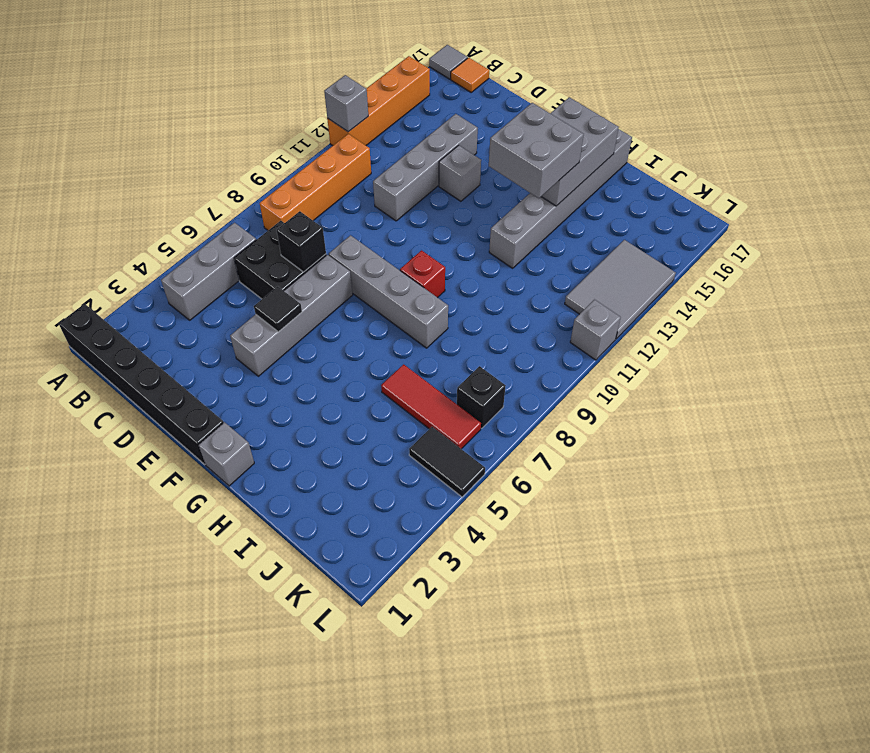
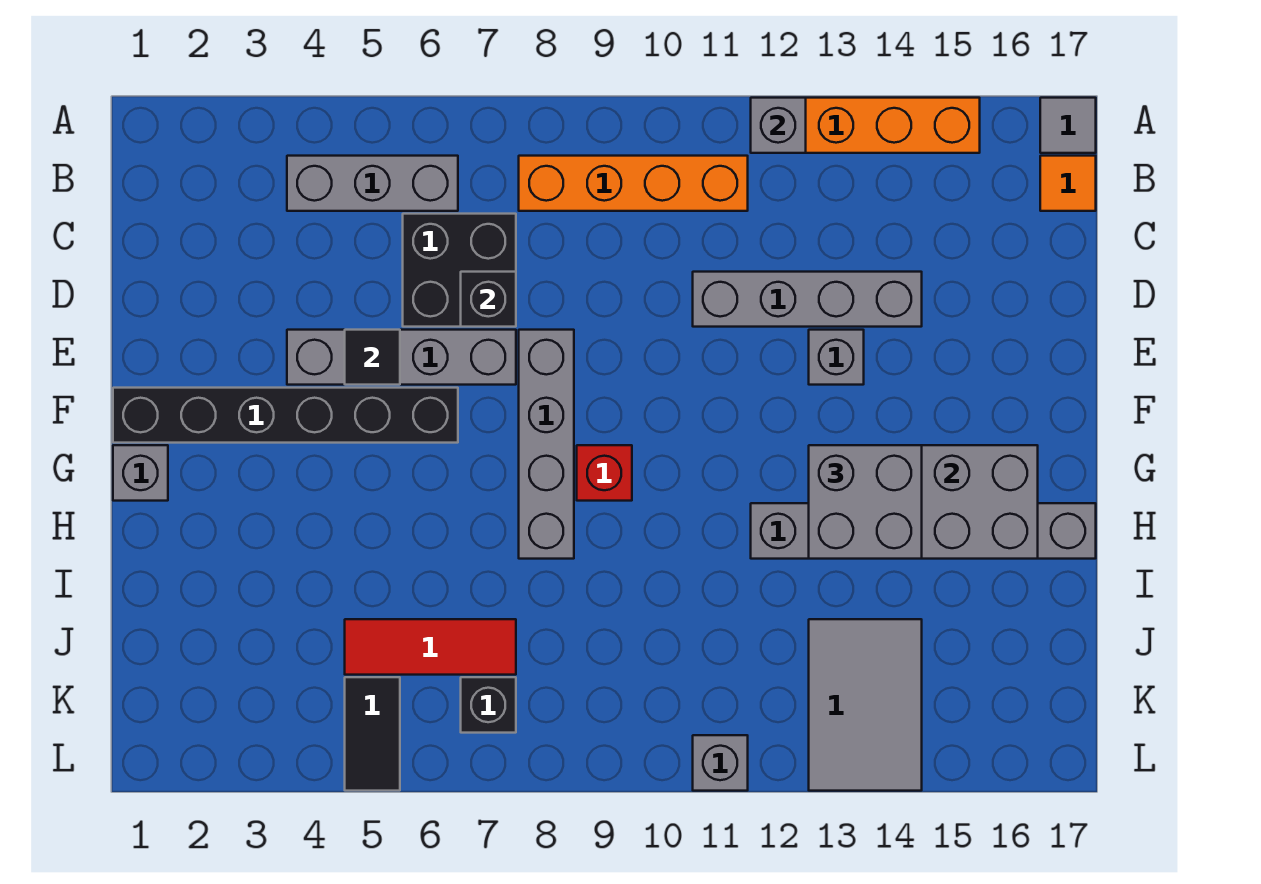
black 1x6 brick [59,304,224,464] -> black 1x6 brick turned to [113,388,458,443]
red 1x3 tile [381,364,481,449] -> red 1x3 tile turned to [345,619,516,675]
grey 2x3 tile [565,240,676,339] -> grey 2x3 tile turned to [809,619,922,791]

